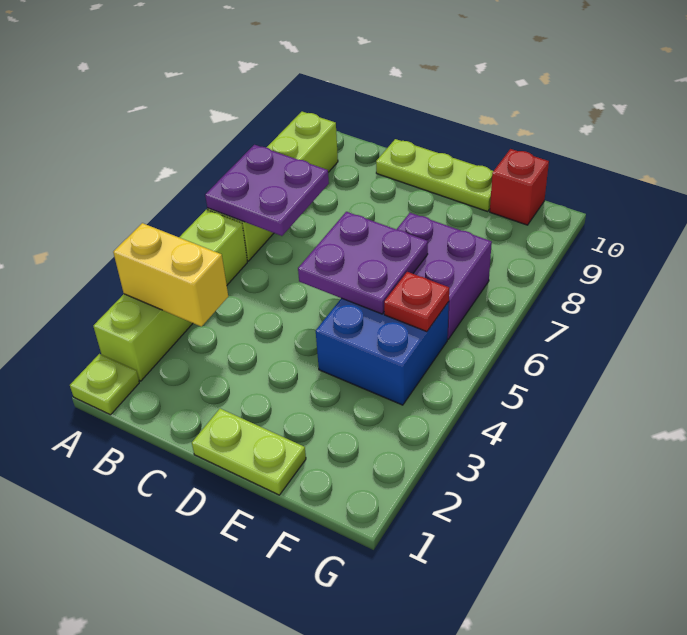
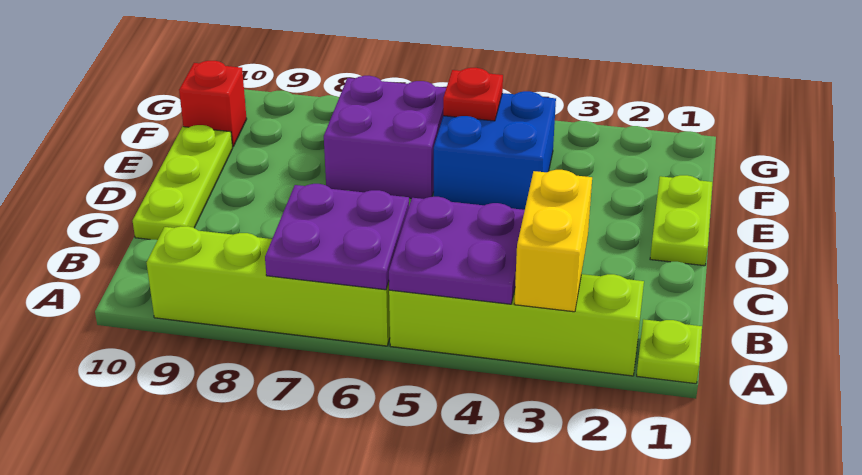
purple 2x2 plate [298,212,428,314] -> purple 2x2 plate moved to [389,197,525,304]

